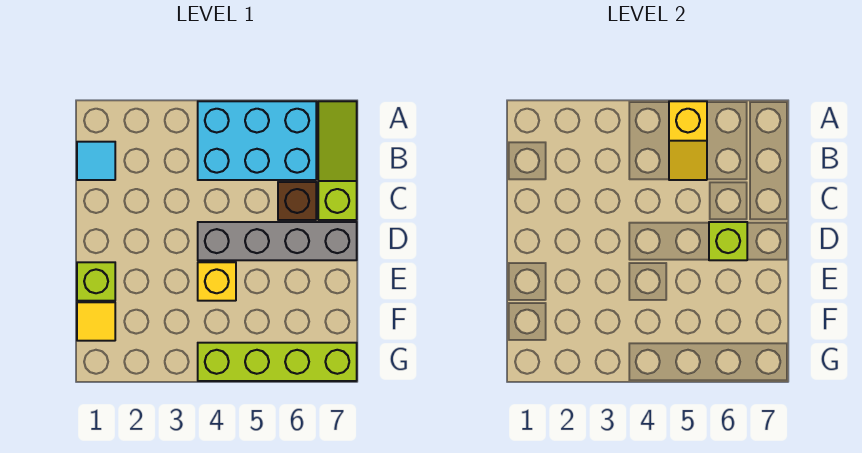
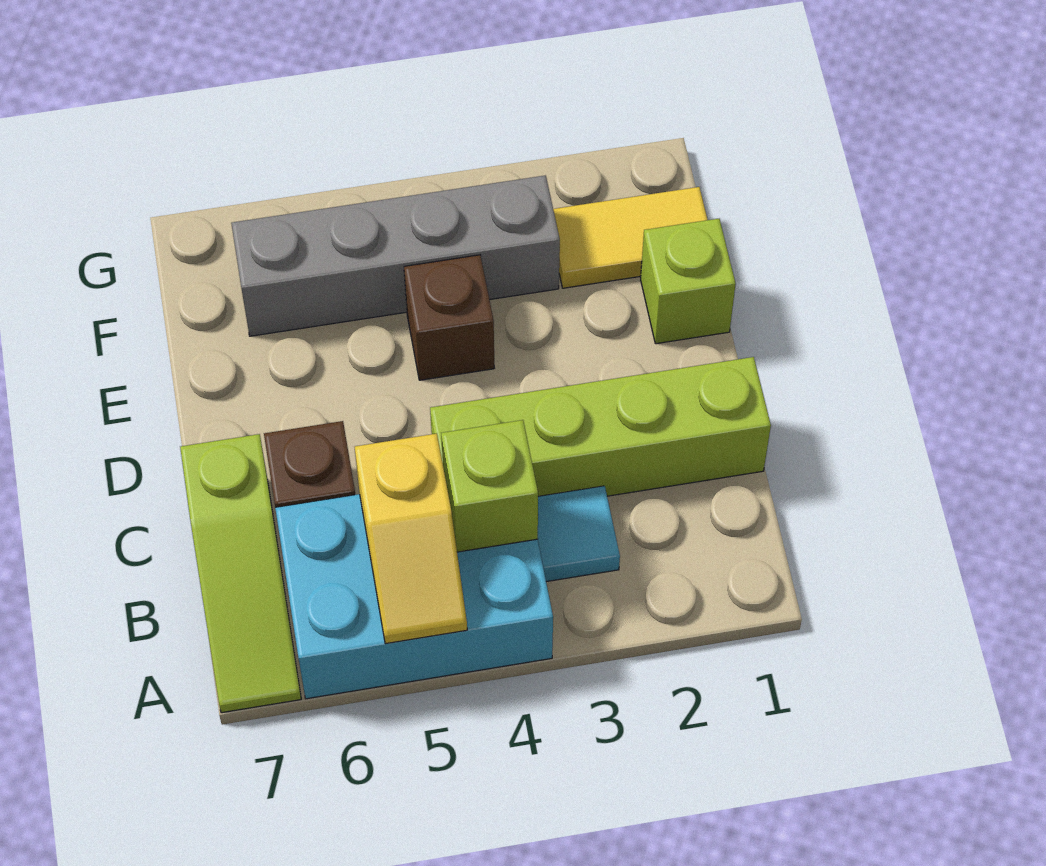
yellow 1x2 slope [669,101,707,180] -> yellow 1x2 slope turned to [355,434,467,644]
cyan 1x1 tile [77,142,115,180] -> cyan 1x1 tile moved to [538,486,620,582]
grey 1x4 brick [198,222,357,260] -> grey 1x4 brick moved to [231,175,560,336]
lime 1x1 brick [709,222,747,260] -> lime 1x1 brick moved to [441,420,538,552]
yellow 1x1 brick [198,262,236,301] -> brown 1x1 brick [404,255,494,380]
yellow 1x1 tile [77,302,115,341] -> yellow 1x2 tile [553,187,708,288]
lime 1x4 brick [198,343,357,381] -> lime 1x4 brick moved to [430,357,771,496]

